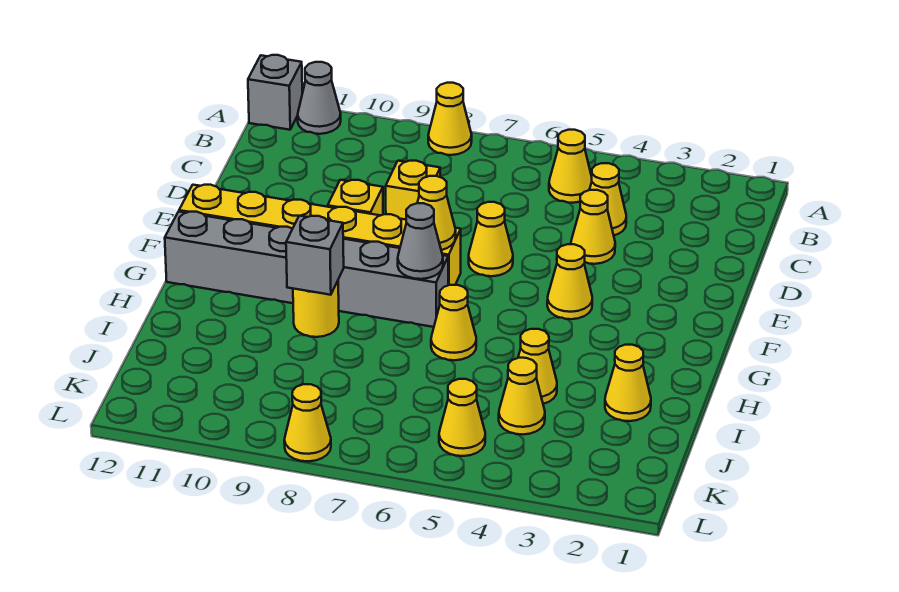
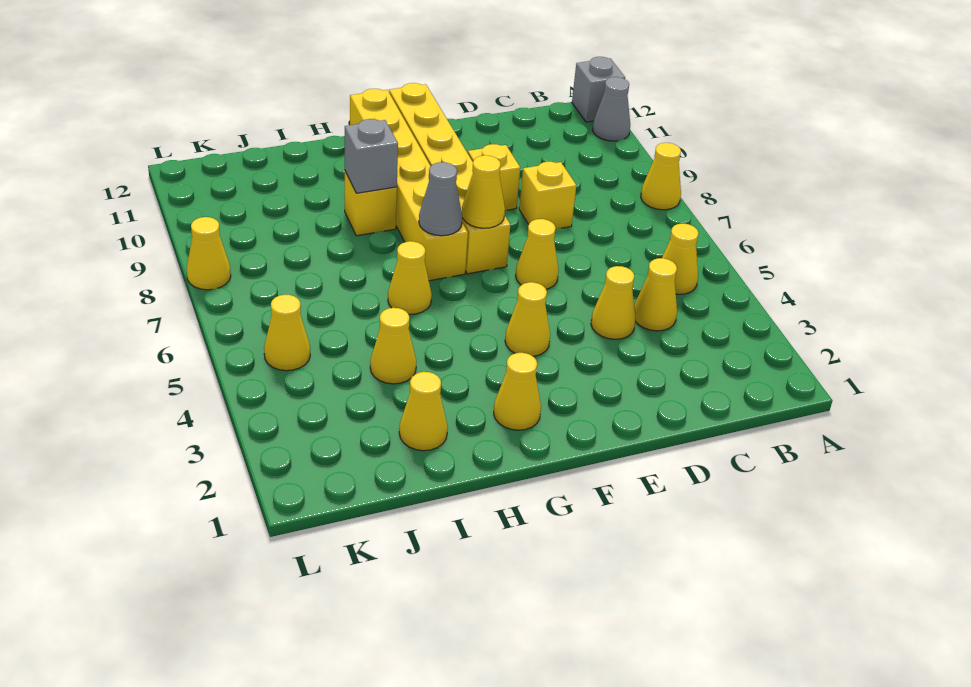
grey 1x6 brick [165,212,448,327] -> yellow 1x6 brick [350,89,468,281]
yellow 1x1 round brick [293,281,339,337] -> yellow 1x1 brick [345,172,397,236]
yellow 1x1 cone [499,358,545,434] -> yellow 1x1 cone moved to [494,353,541,430]

